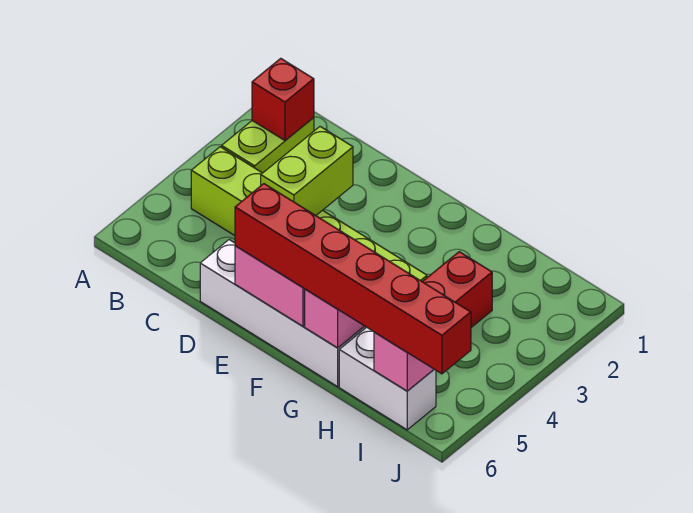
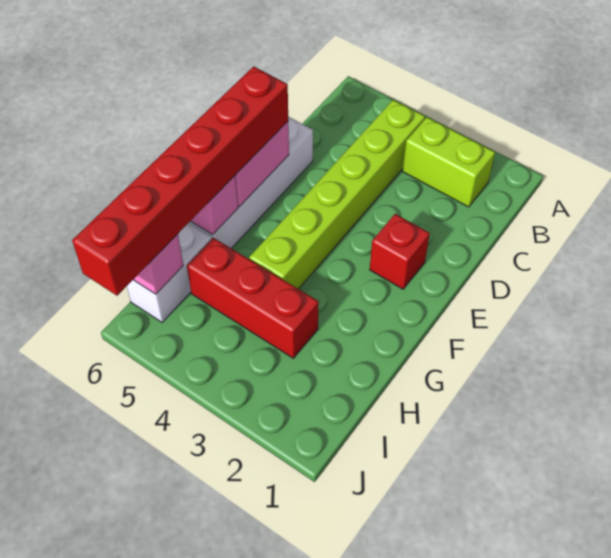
red 1x1 brick [252,58,314,141] -> red 1x1 brick moved to [370,214,430,289]
lime 1x2 brick [261,127,353,215] -> none

